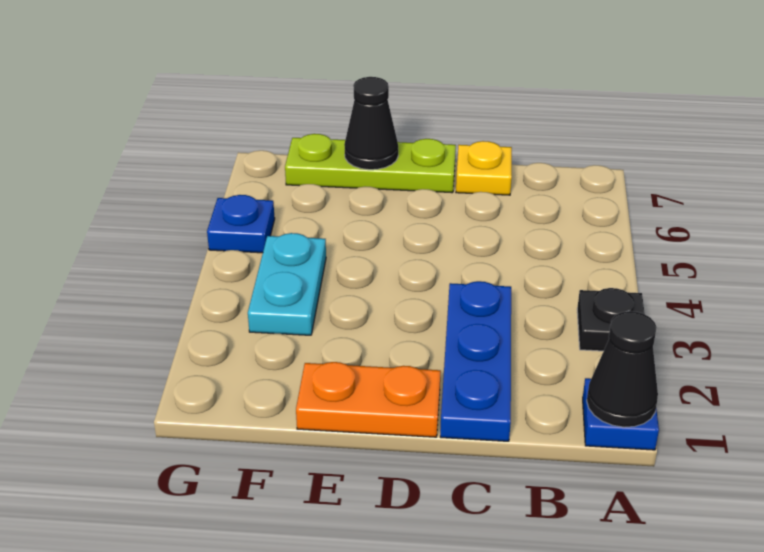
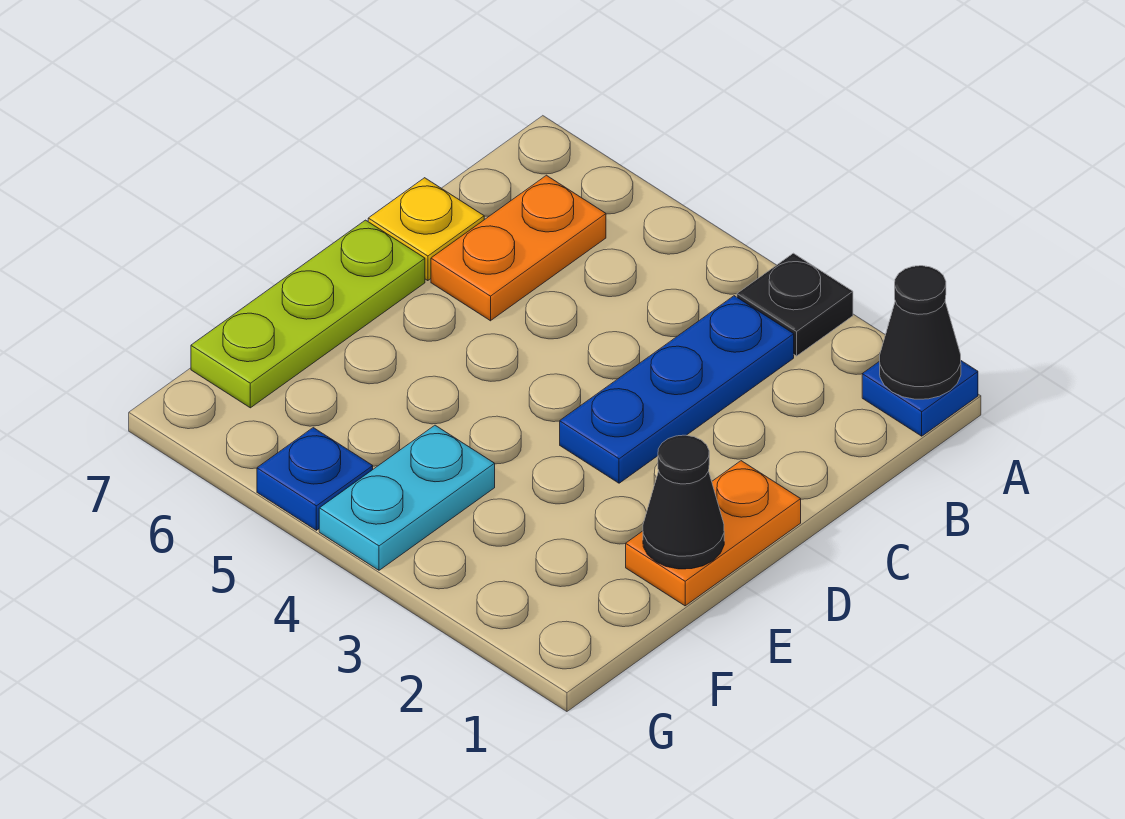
none -> orange 1x2 plate [431,175,606,321]
blue 1x3 plate [440,281,511,441] -> blue 1x3 plate turned to [560,296,794,483]
black 1x1 cone [344,77,398,170] -> black 1x1 cone moved to [643,435,724,569]
cyan 1x2 plate [248,233,326,335] -> cyan 1x2 plate turned to [319,425,495,570]

